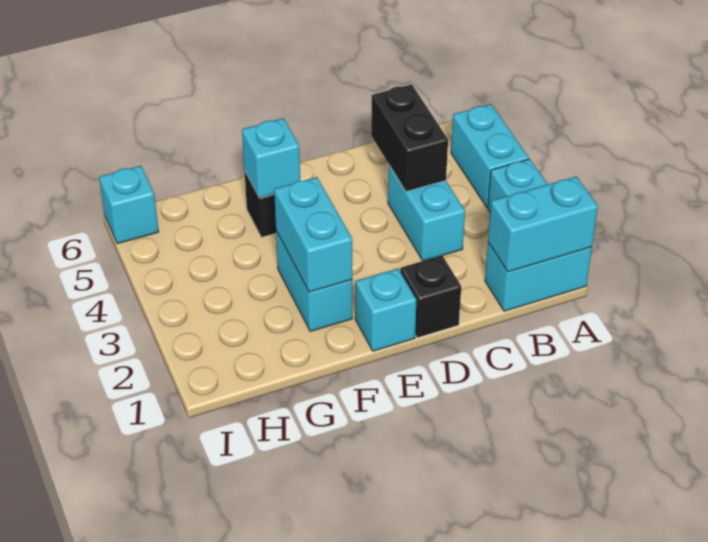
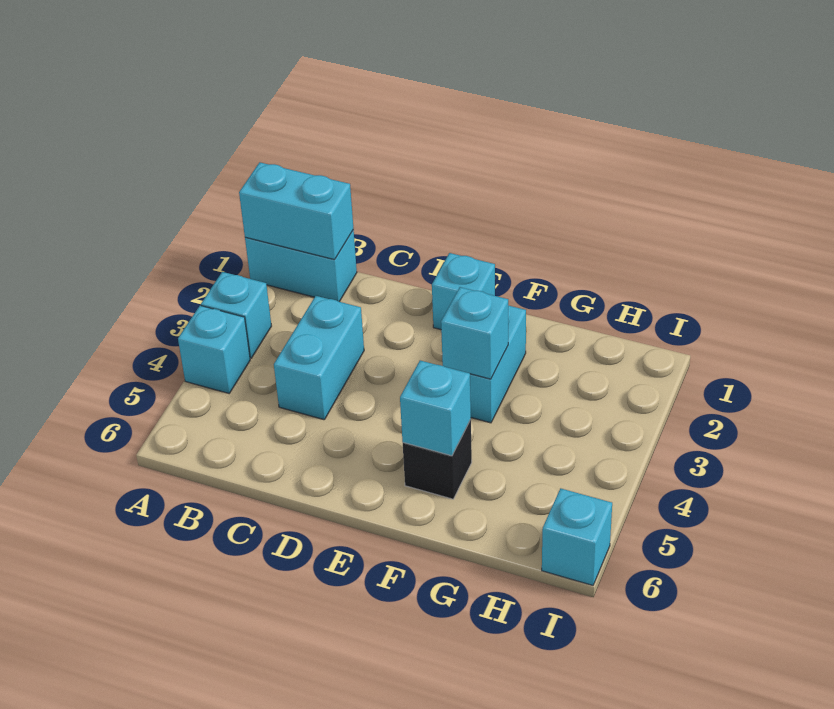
cyan 1x2 brick [451,104,529,207] -> cyan 1x1 brick [178,306,250,393]
black 1x2 brick [371,85,448,191] -> none
black 1x1 brick [400,256,461,338] -> none
cyan 1x2 brick [274,177,352,292] -> cyan 1x1 brick [441,287,508,379]

